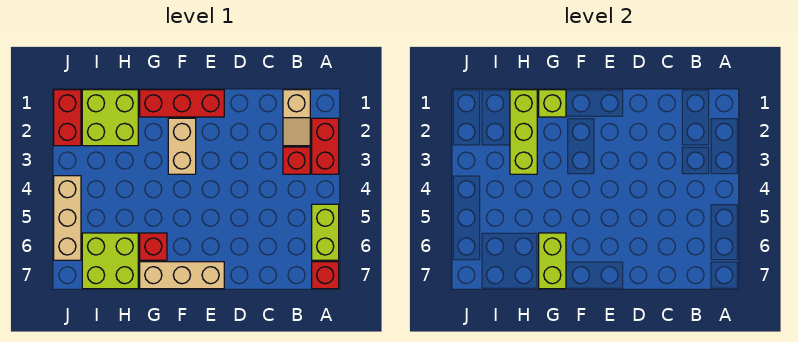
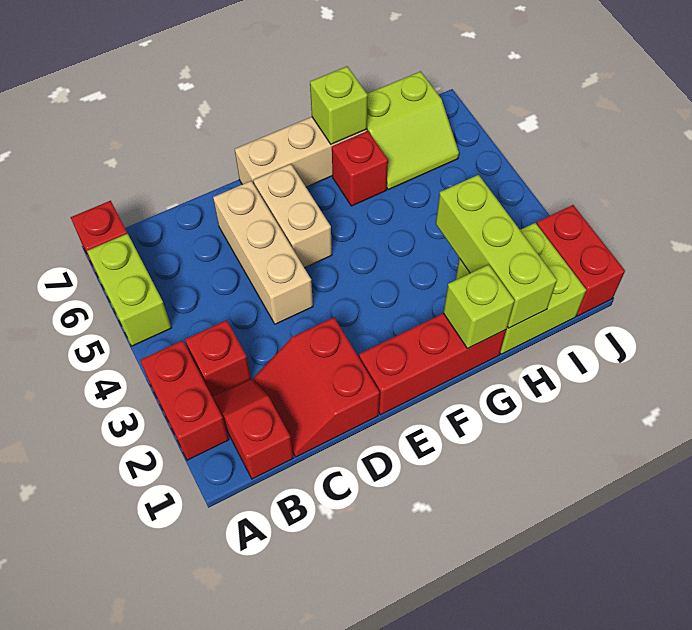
tan 1x2 slope [283,90,310,146] -> red 1x2 slope [212,378,293,479]
none -> red 2x2 slope [254,317,380,457]
tan 1x2 brick [168,118,196,174] -> tan 1x2 brick moved to [253,164,332,268]
lime 1x2 brick [539,233,566,289] -> lime 1x1 brick [310,66,368,144]
lime 2x2 brick [82,233,138,289] -> lime 2x2 slope [367,71,459,190]
tan 1x3 brick [54,176,81,260] -> tan 1x3 brick moved to [213,181,313,324]

